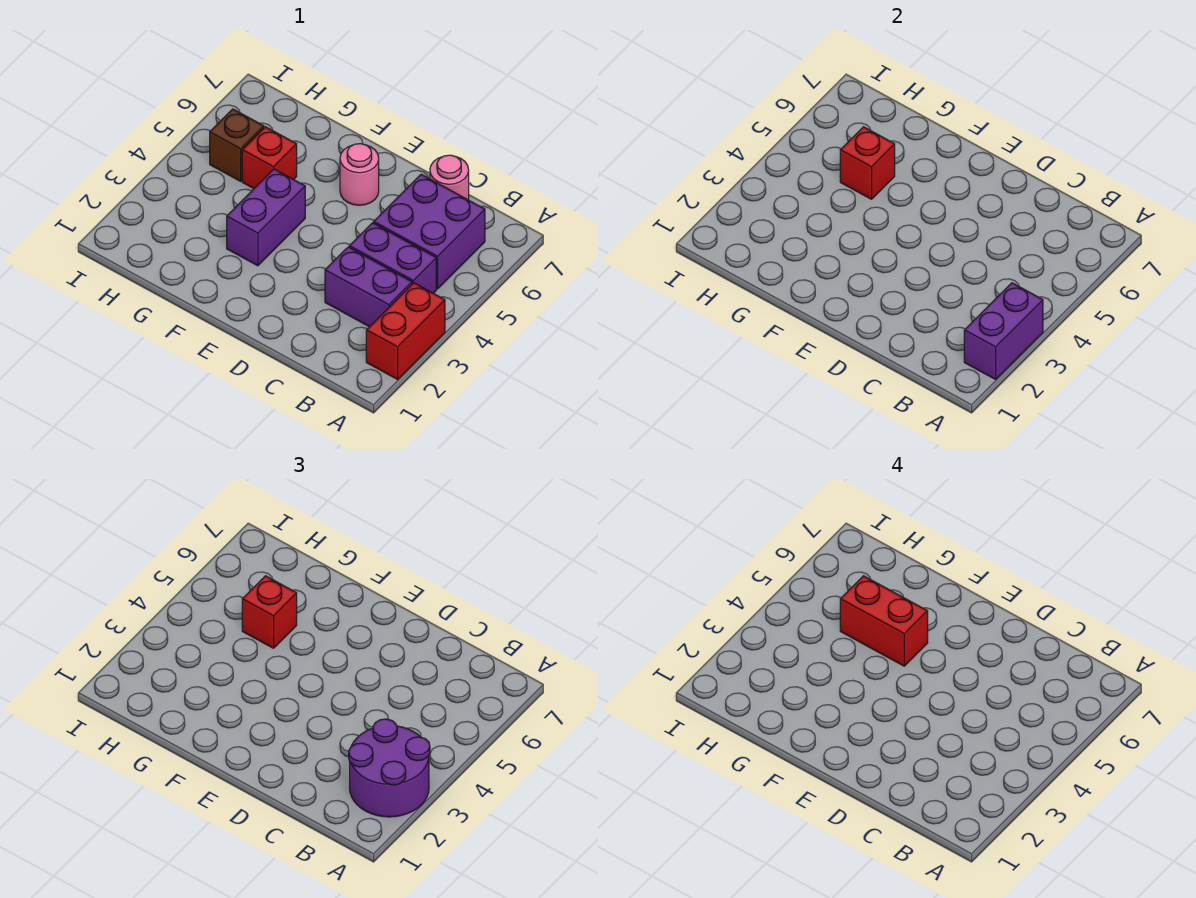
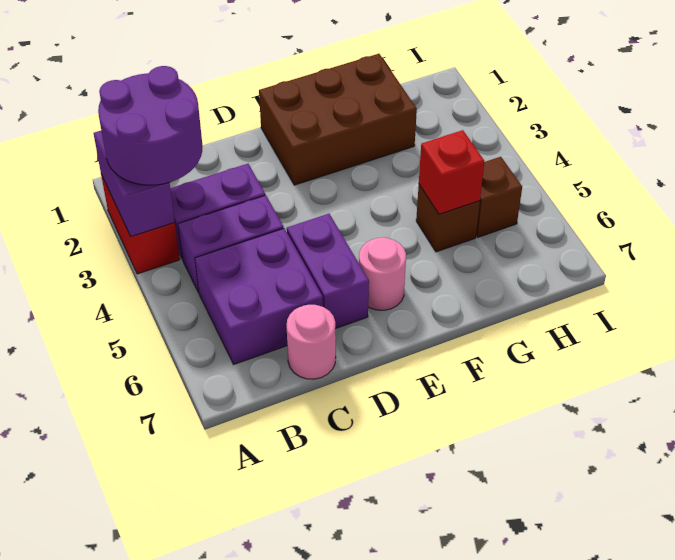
none -> brown 2x3 brick [259,54,417,185]
purple 1x2 brick [227,169,305,266] -> purple 1x2 brick moved to [287,214,369,329]
red 1x2 brick [840,576,928,666] -> none
red 1x1 brick [242,127,297,189] -> brown 1x1 brick [416,185,480,252]
red 1x1 brick [242,576,297,648] -> none

